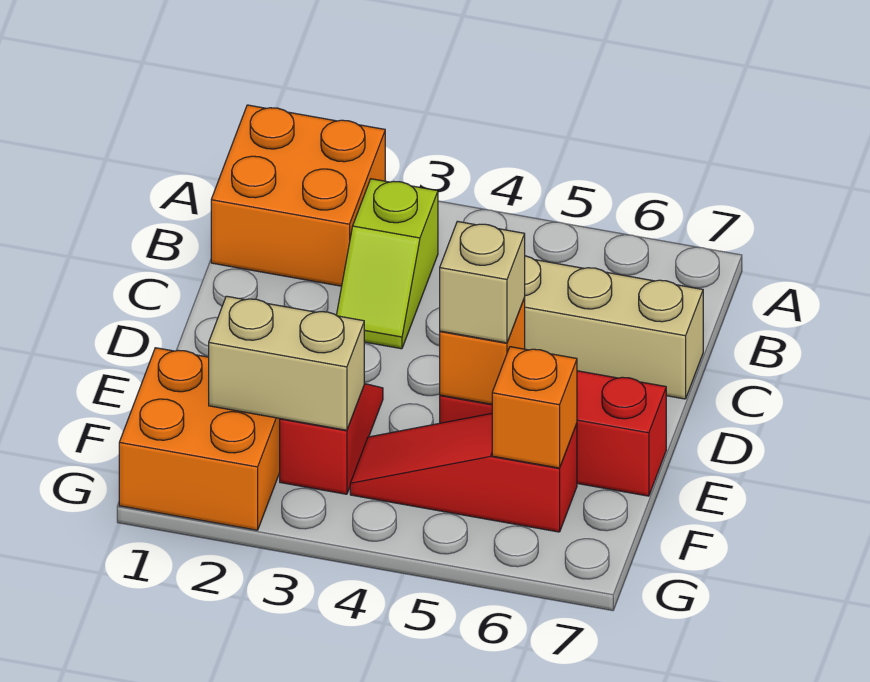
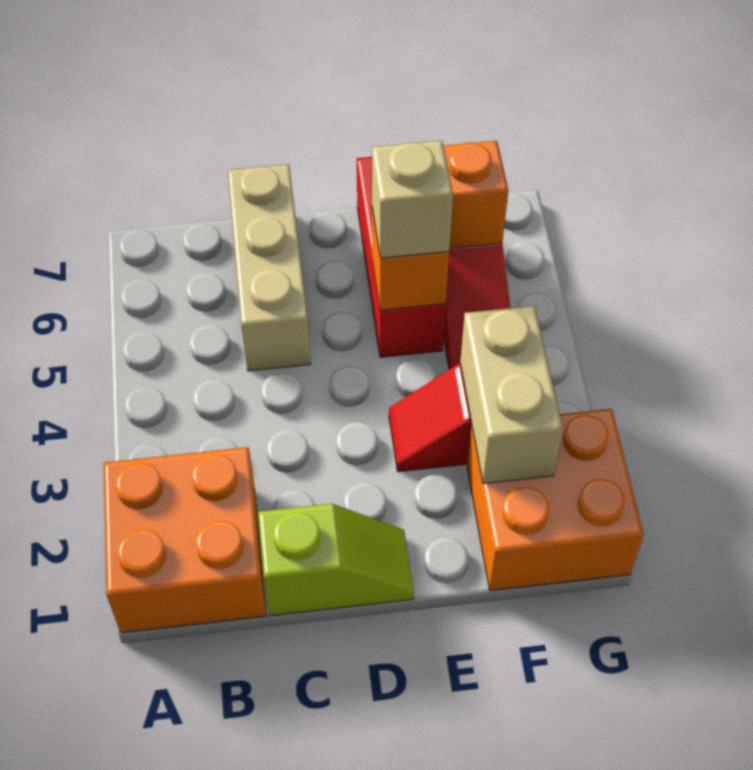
lime 1x2 slope [336,179,438,349] -> lime 1x2 slope moved to [258,504,414,616]

